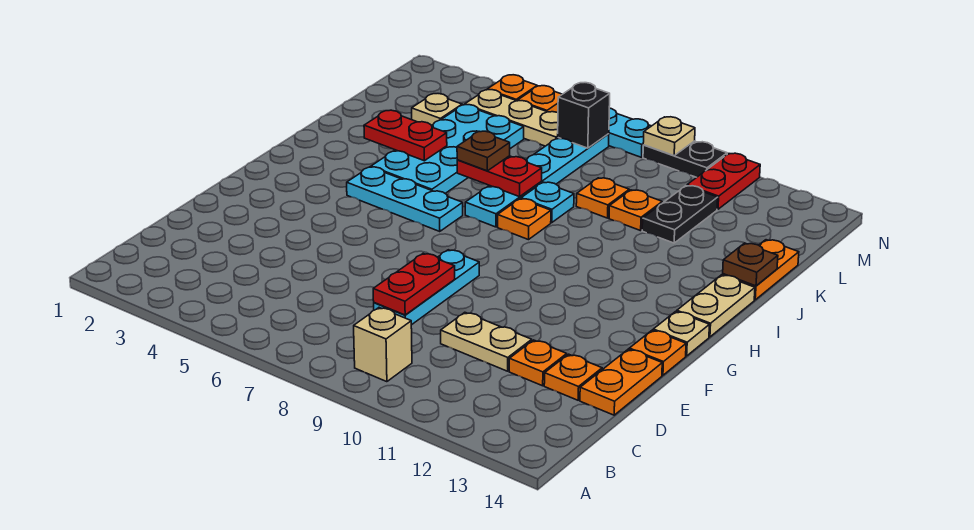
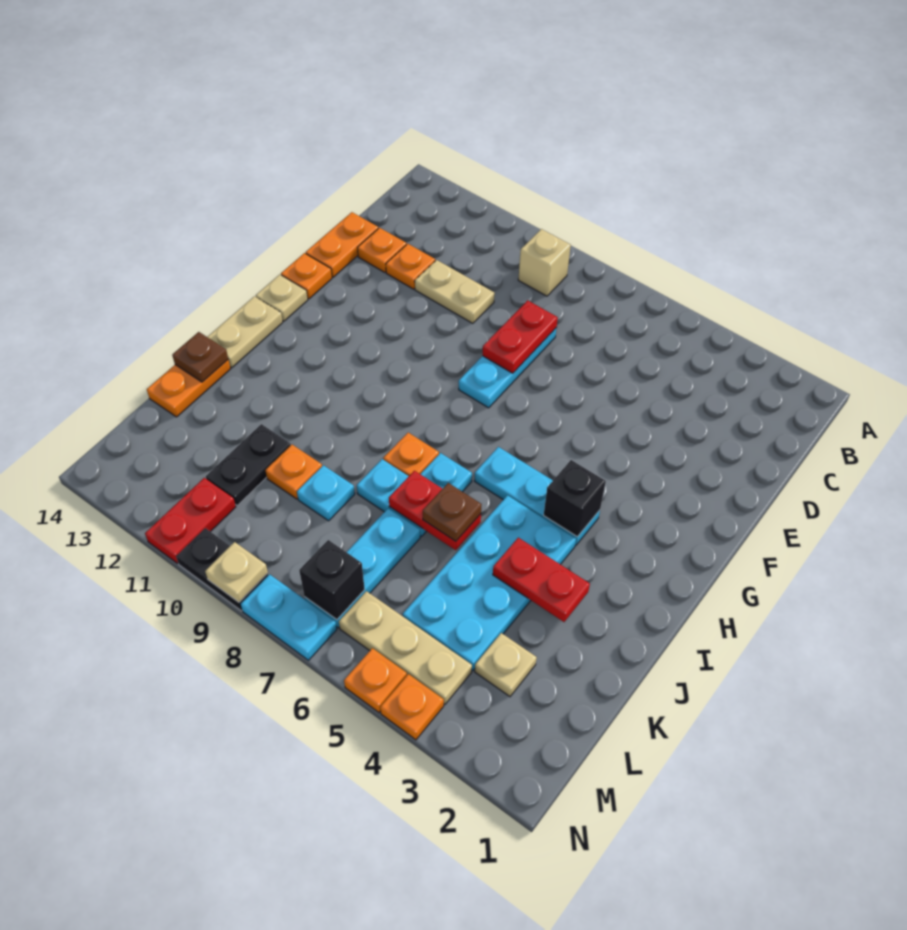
none -> black 1x1 brick [544,460,606,537]
orange 1x1 plate [576,178,629,218] -> cyan 1x1 plate [297,465,355,521]

